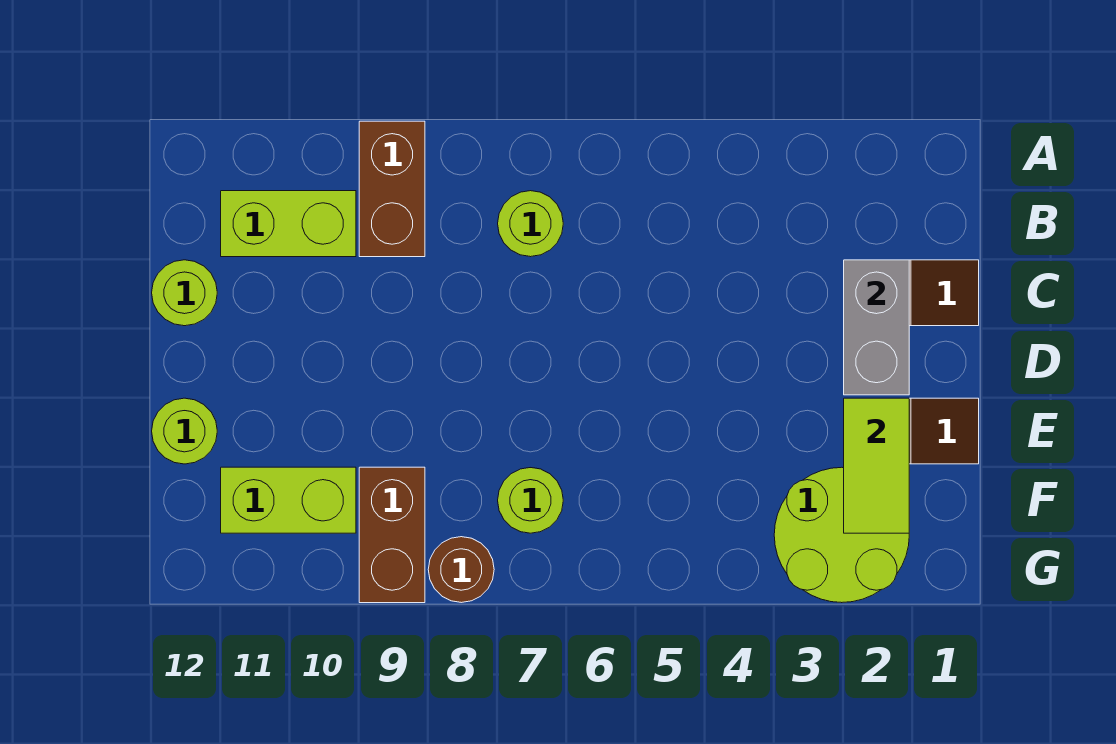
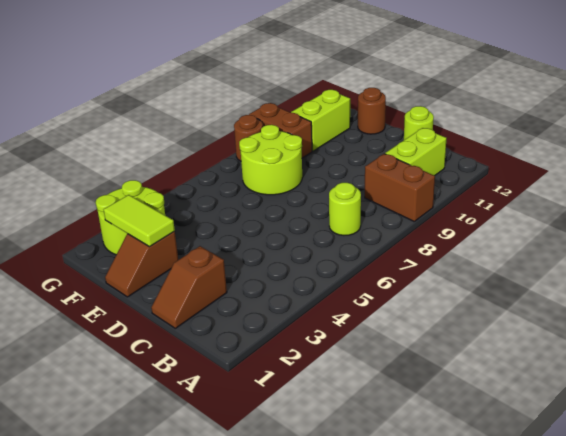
grey 1x2 brick [844,260,909,395] -> none
lime 1x1 round brick [152,398,217,464] -> brown 1x1 round brick [358,88,386,134]
lime 1x1 round brick [498,468,563,533] -> lime 2x2 round brick [239,125,302,195]

